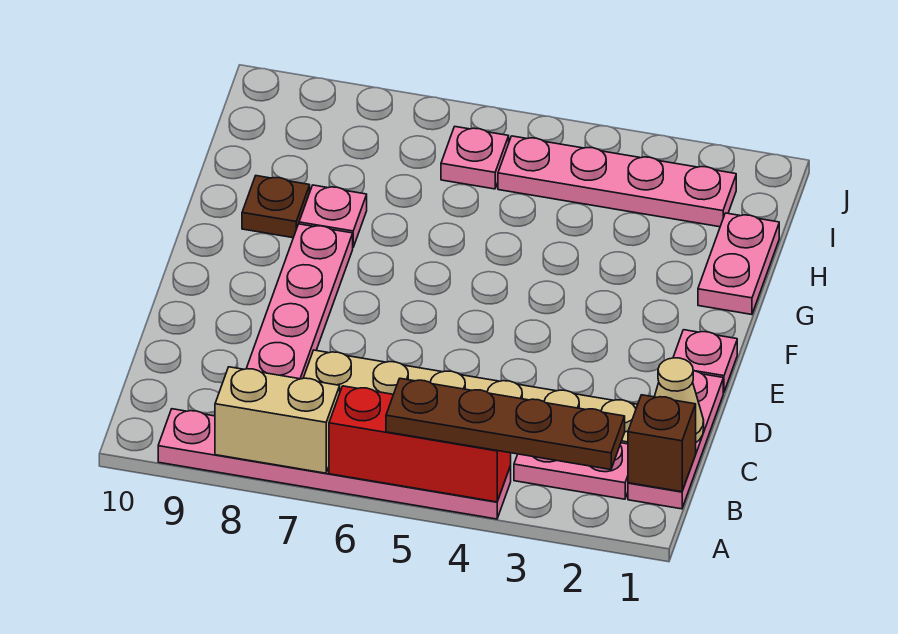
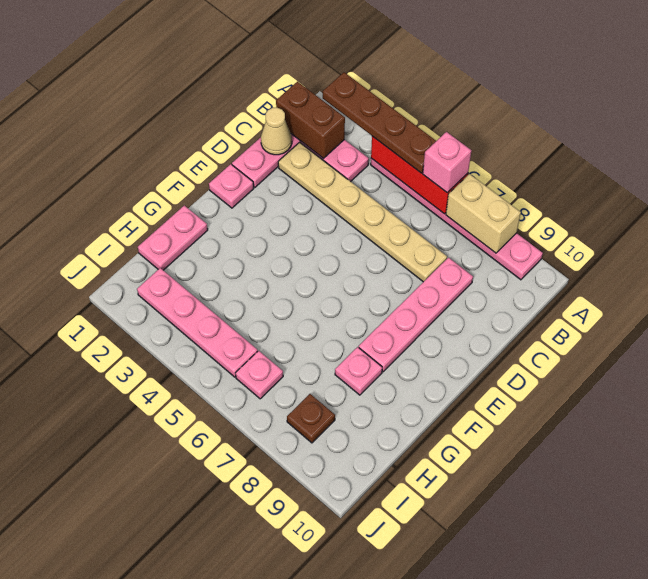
none -> pink 1x1 brick [423,132,471,193]
brown 1x1 brick [628,395,696,492] -> brown 1x2 brick [276,82,345,158]
brown 1x1 plate [242,176,310,238] -> brown 1x1 plate moved to [287,394,335,443]

